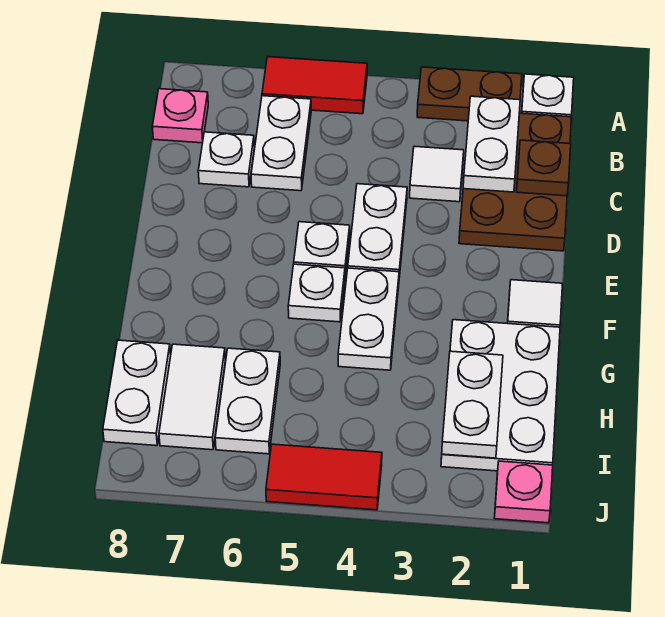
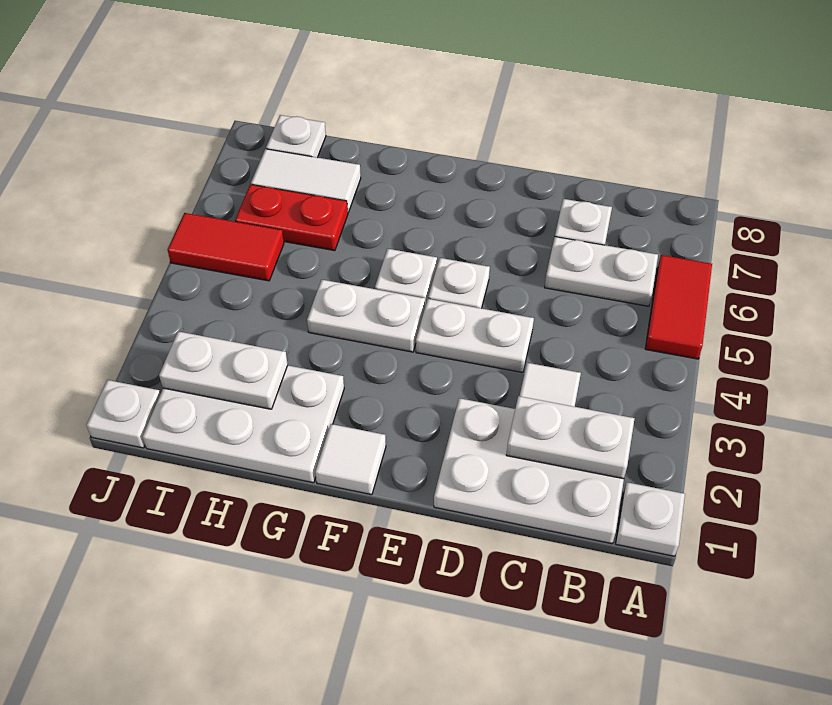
brown 1x2 plate [417,67,522,121] -> none
brown 2x3 plate [459,113,571,251] -> white 2x3 plate [434,398,624,544]
pink 1x1 plate [152,89,208,143] -> none
brown 1x1 plate [517,140,571,196] -> none
white 1x2 plate [215,348,280,454] -> red 1x2 plate [235,184,348,251]
white 1x2 plate [103,340,171,446] -> white 1x1 plate [266,115,326,158]
pink 1x1 plate [494,461,553,523] -> white 1x1 plate [86,380,160,448]
red 1x2 tile [266,444,382,510] -> red 1x2 tile turned to [168,213,284,281]

